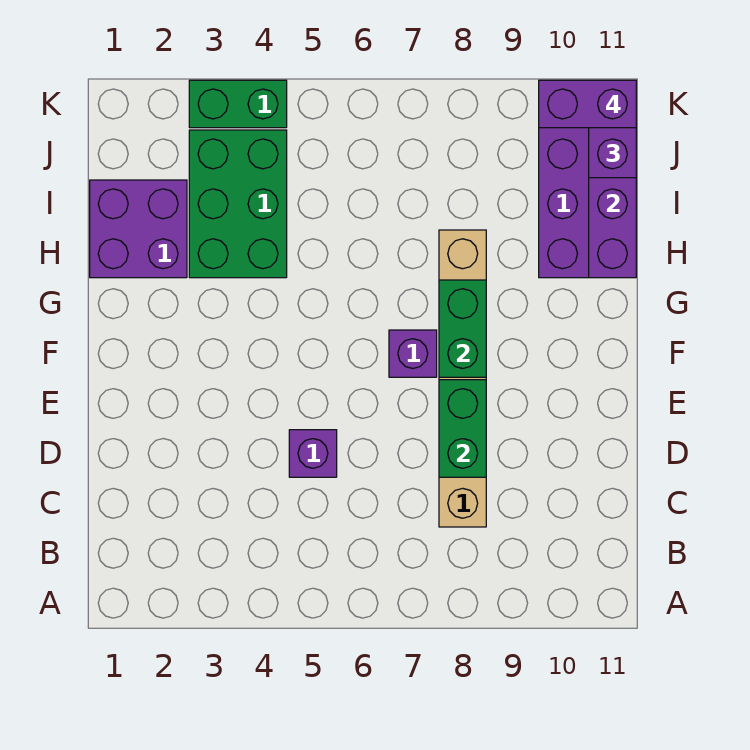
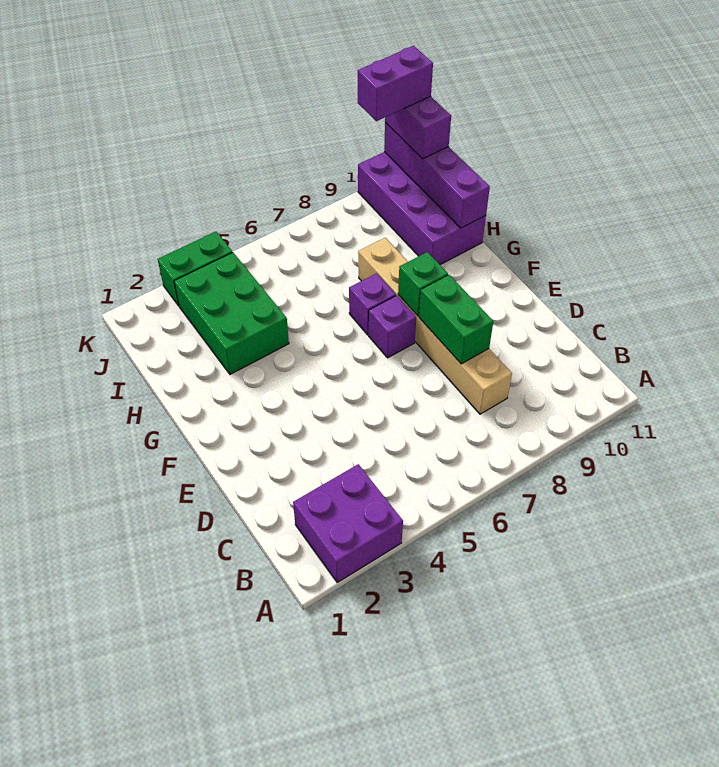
purple 1x1 brick [289,430,337,477] -> purple 1x1 brick moved to [349,273,396,335]
green 1x2 brick [439,280,486,377] -> green 1x1 brick [398,252,448,316]
purple 2x2 brick [90,180,187,278] -> purple 2x2 brick moved to [293,464,403,582]

